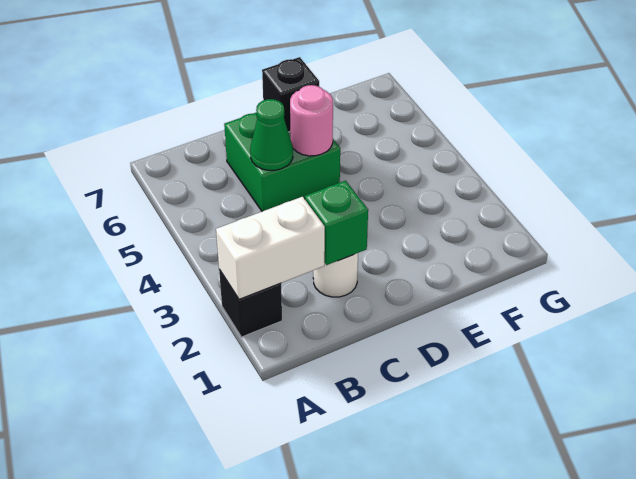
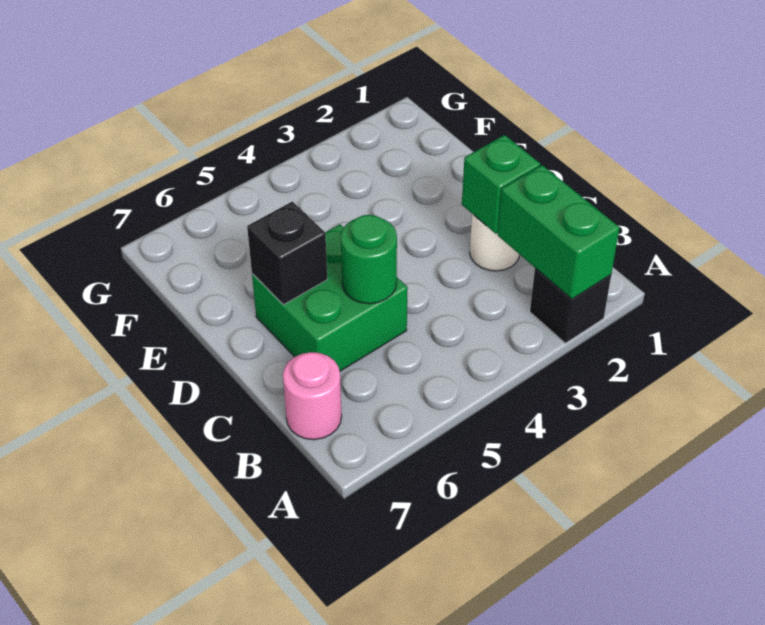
white 1x2 brick [216,197,325,299] -> green 1x2 brick [498,165,620,299]
green 1x1 cone [250,99,293,170] -> green 1x1 round brick [341,215,397,304]
pink 1x1 round brick [290,85,333,156] -> pink 1x1 round brick moved to [283,352,342,440]

